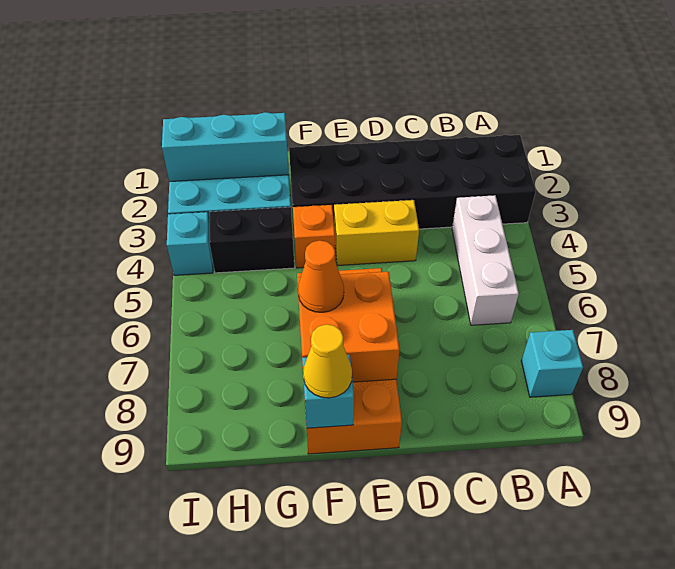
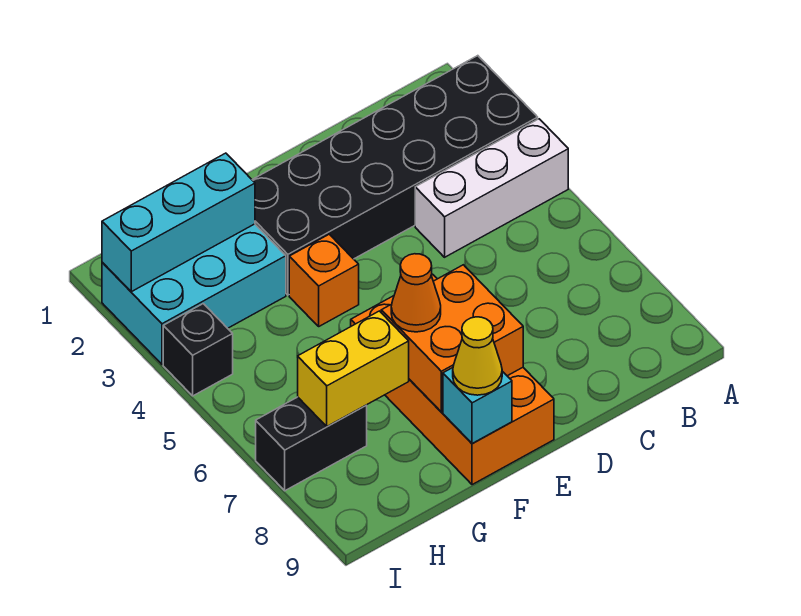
cyan 1x1 brick [521,330,583,397] -> none
white 1x3 brick [452,195,519,325] -> white 1x3 brick turned to [415,119,568,257]
yellow 1x2 brick [334,200,419,266] -> yellow 1x2 brick moved to [298,311,409,426]
black 1x2 brick [210,207,295,273] -> black 1x2 brick moved to [256,397,367,491]
cyan 1x1 brick [167,212,213,275] -> black 1x1 brick [163,304,233,396]

